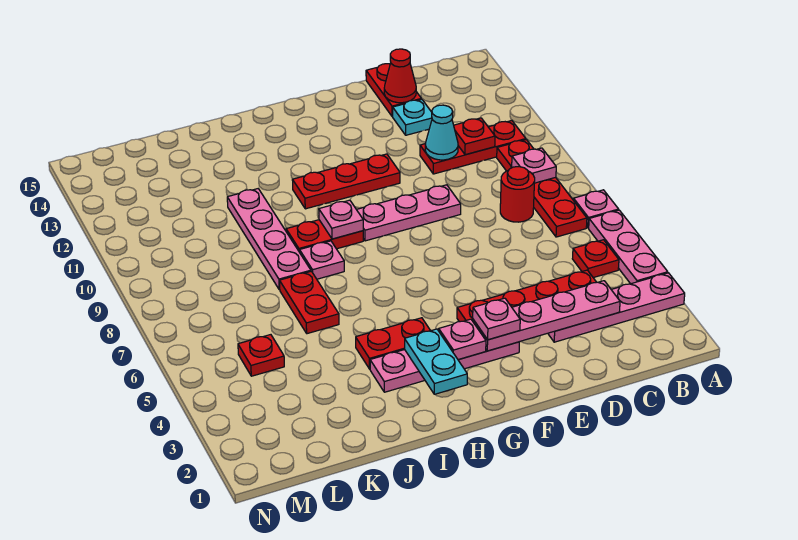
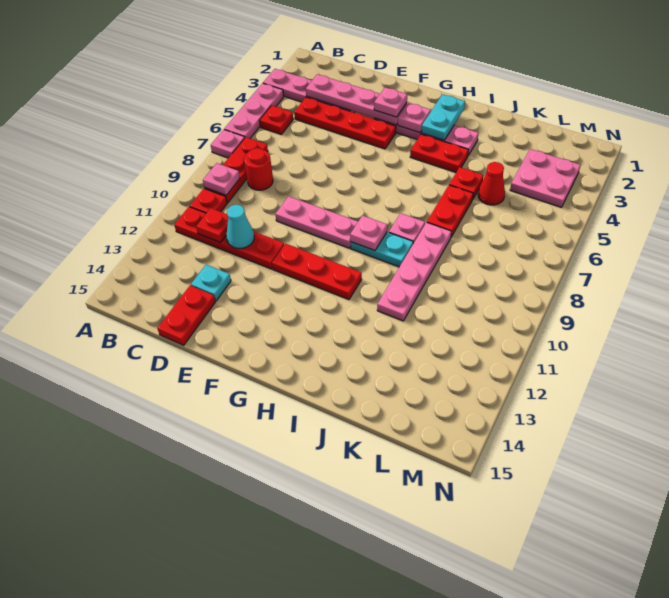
red 1x3 plate [420,121,526,174] -> red 1x4 plate [174,207,284,269]
red 1x1 cone [384,49,416,103] -> red 1x1 cone moved to [478,162,505,205]
red 1x2 plate [286,220,363,252] -> cyan 1x2 plate [350,232,413,267]
none -> pink 2x2 plate [510,149,581,207]
red 1x1 plate [238,335,284,376] -> red 1x1 plate moved to [449,167,484,199]

